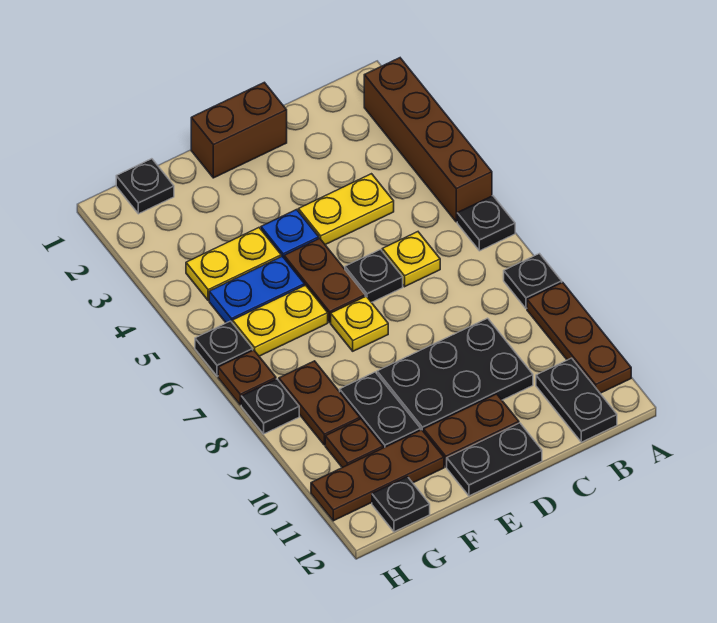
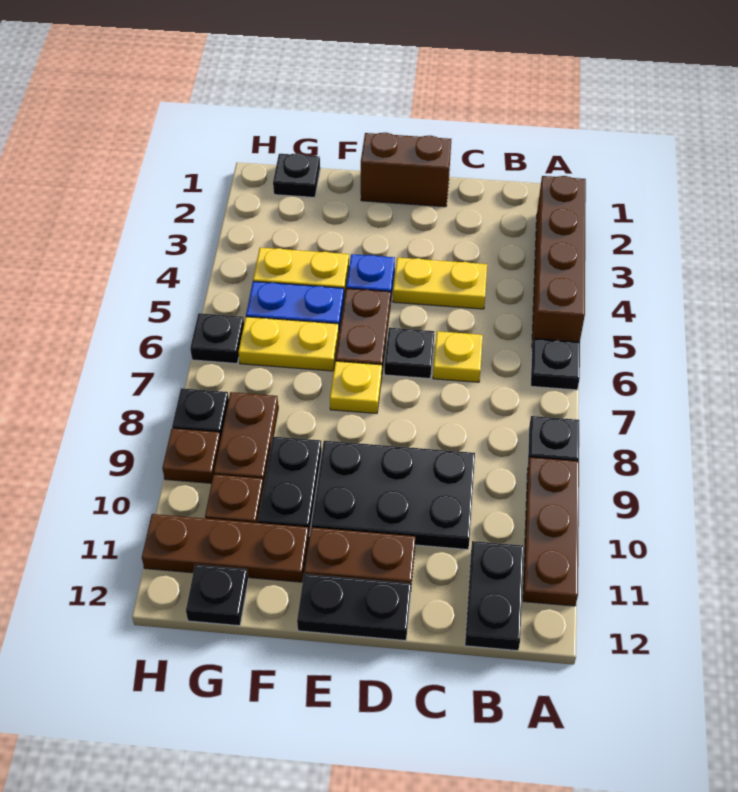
brown 1x1 plate [218,350,276,405] -> brown 1x1 plate moved to [162,428,221,483]

